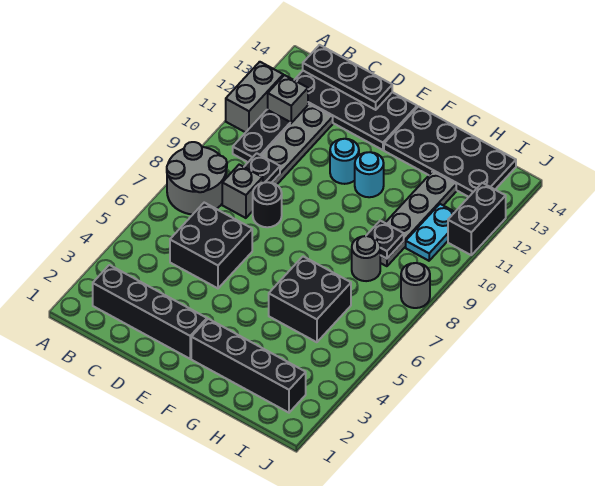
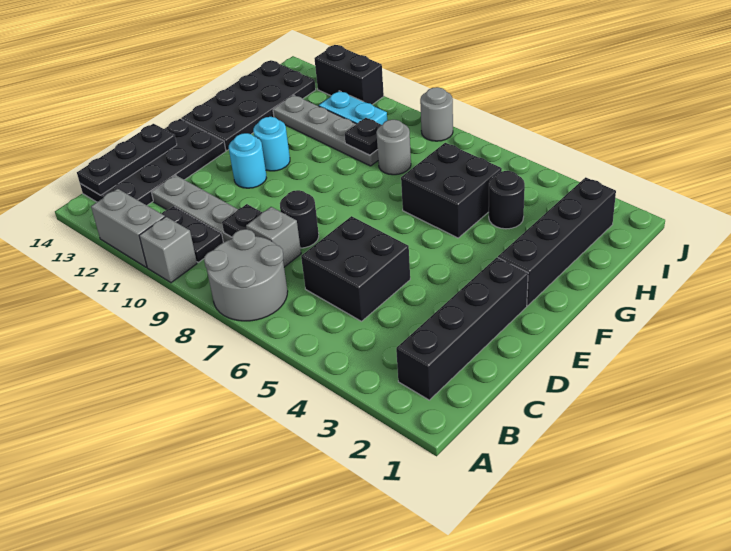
grey 1x1 brick [268,75,308,124] -> grey 1x1 brick moved to [139,217,197,283]
none -> black 1x1 round brick [489,171,525,229]

